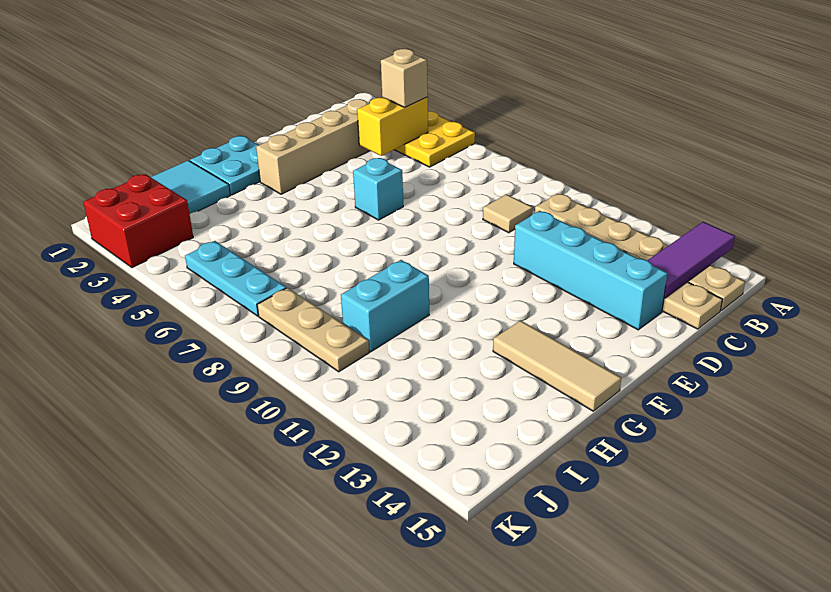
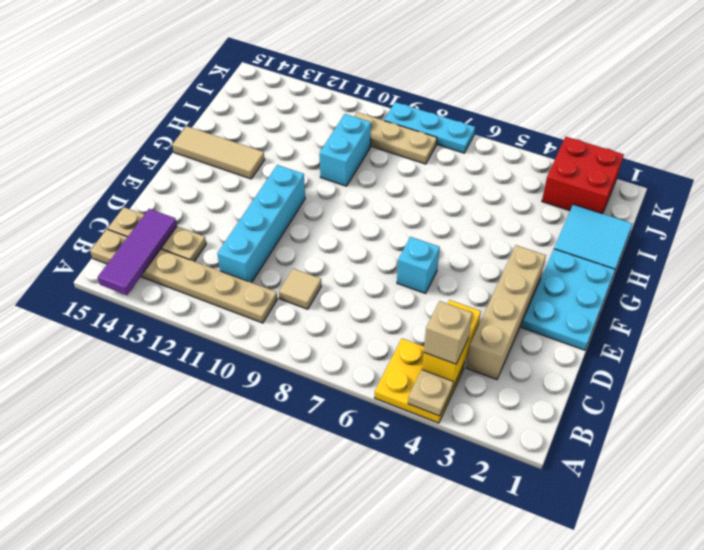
none -> tan 1x1 plate [408,370,453,416]
cyan 1x4 brick [514,211,667,330] -> cyan 1x4 brick turned to [217,165,305,283]
cyan 2x2 plate [190,136,260,195] -> cyan 2x3 plate [522,249,615,350]
cyan 1x3 plate [185,241,286,316] -> cyan 1x3 plate moved to [384,102,475,153]

